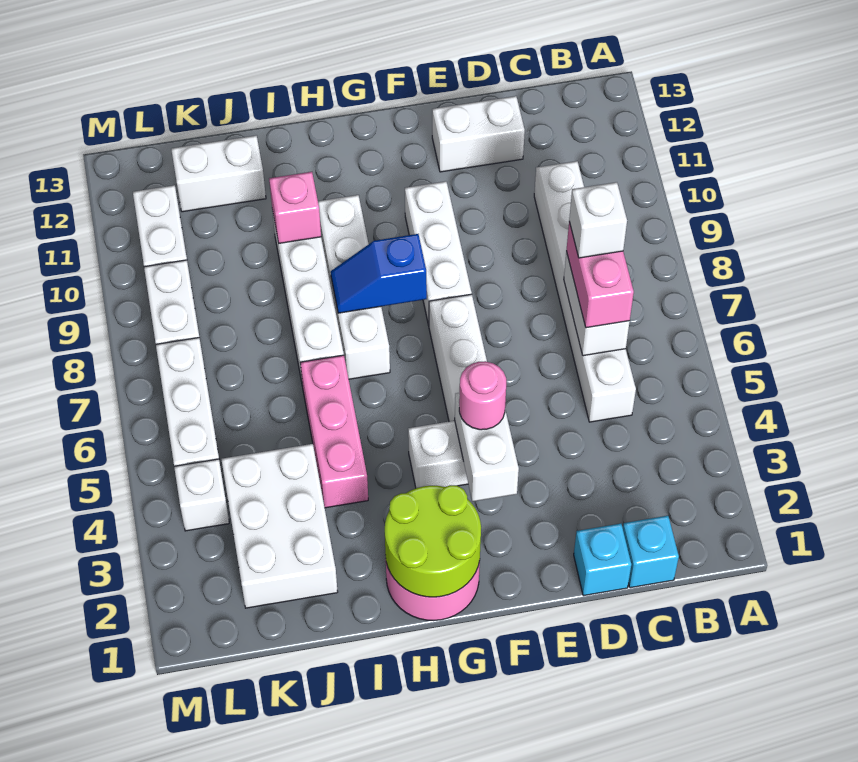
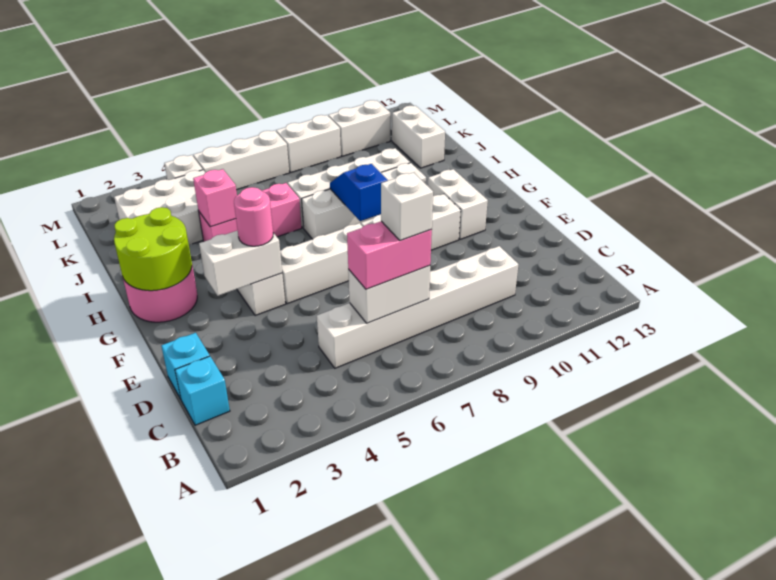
white 1x2 brick [432,96,525,172] -> white 1x2 brick moved to [428,169,488,239]
pink 1x1 brick [269,172,321,243] -> pink 1x1 brick moved to [193,169,237,227]

